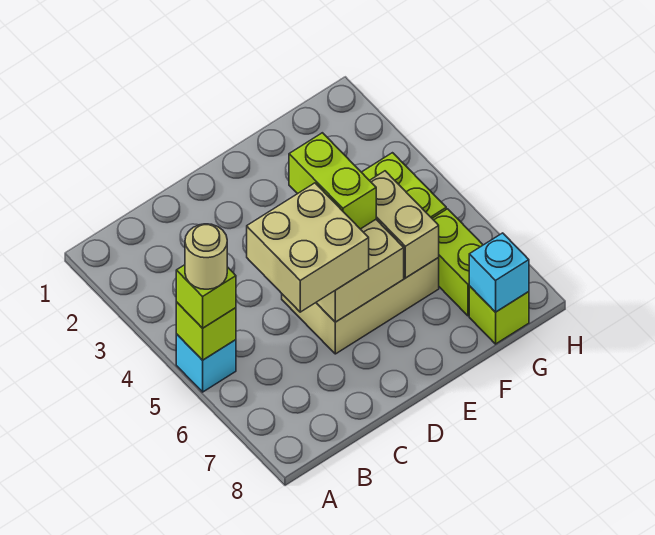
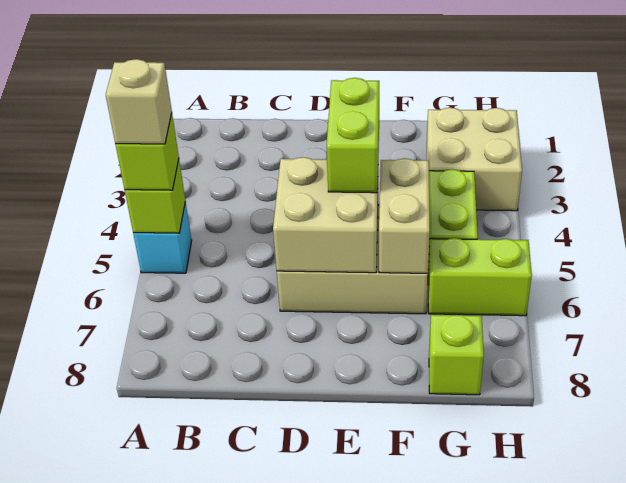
tan 1x1 round brick [185,224,227,289] -> tan 1x1 brick [106,59,172,144]
tan 2x2 brick [247,183,369,312] -> tan 2x2 brick moved to [427,108,522,211]
lime 1x2 brick [432,209,483,316] -> lime 1x2 brick turned to [428,238,532,316]
cyan 1x1 brick [469,233,529,312] -> none

